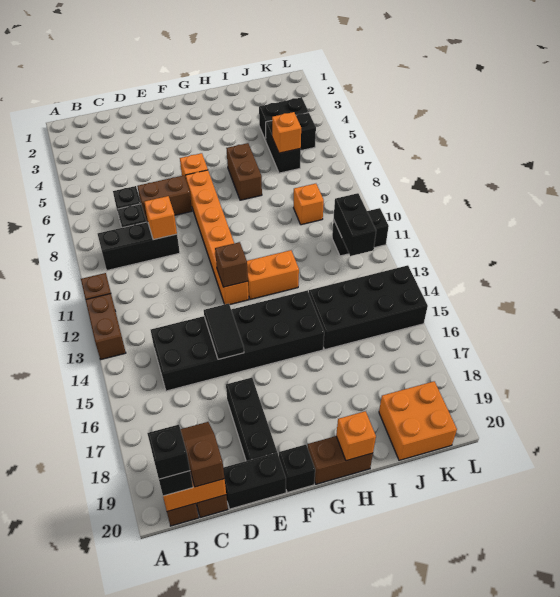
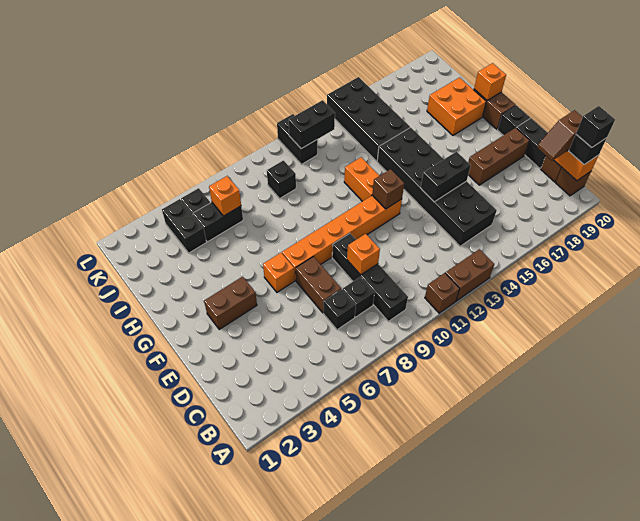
black 1x3 brick [98,222,180,270] -> black 1x4 brick [332,233,408,321]
black 1x2 tile [204,304,244,359] -> black 1x2 brick [421,151,471,202]
black 1x3 brick [226,378,277,461] -> brown 1x3 brick [468,128,530,185]
brown 1x2 brick [226,143,262,200] -> brown 1x2 brick moved to [204,276,257,329]
orange 1x1 brick [293,184,324,225] -> black 1x1 brick [267,160,296,198]
orange 2x2 brick [379,381,457,460] -> orange 2x2 brick moved to [427,78,486,135]

